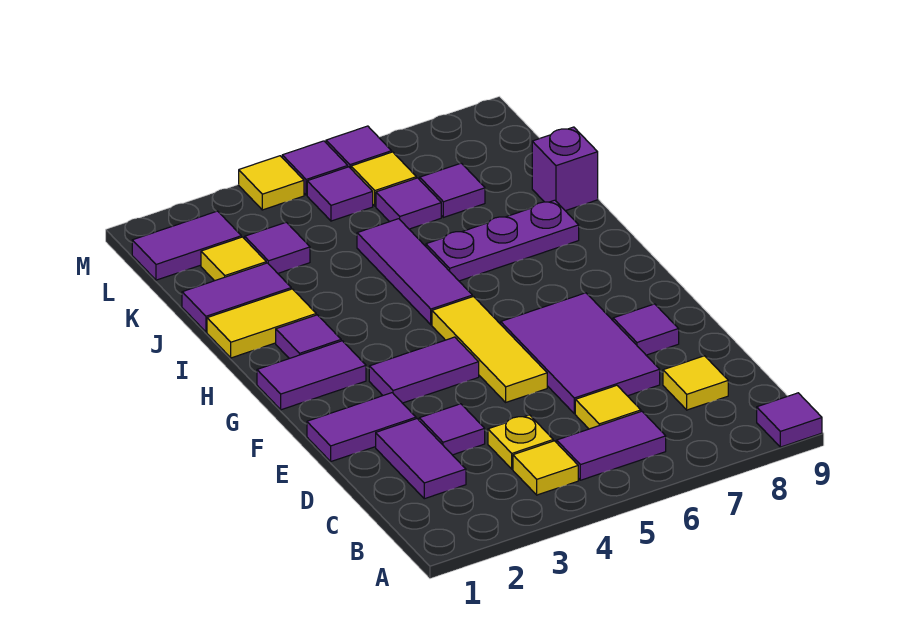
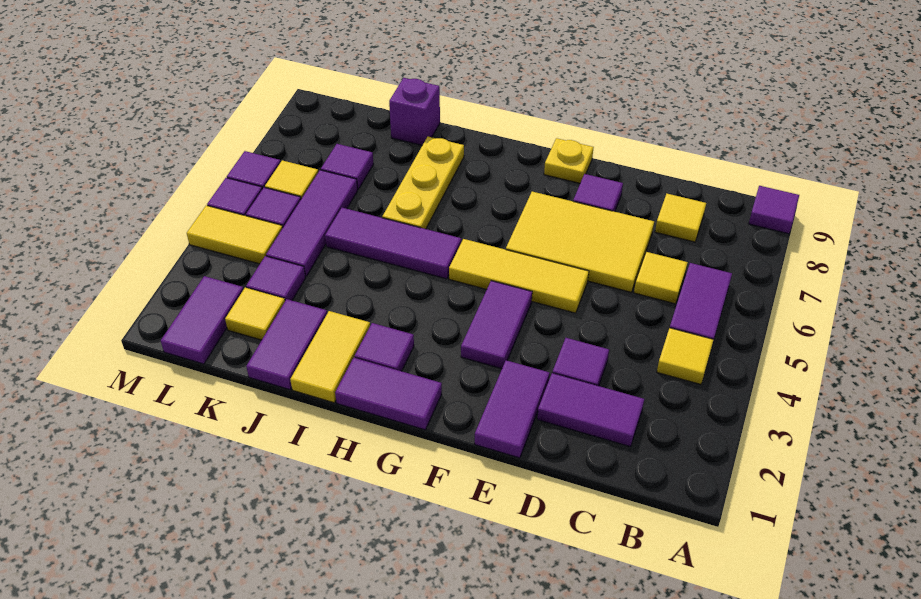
yellow 1x1 plate [488,415,553,469] -> yellow 1x1 plate moved to [544,138,594,183]
purple 2x3 tile [501,293,660,414] -> yellow 2x3 tile [506,192,654,292]
purple 1x2 tile [257,341,366,410] -> purple 1x2 tile turned to [335,358,442,430]
purple 1x3 plate [426,200,579,281] -> yellow 1x3 plate [382,137,464,229]
purple 1x1 tile [376,178,441,229] -> purple 1x3 tile [266,170,358,276]
yellow 1x1 tile [239,156,304,210] -> yellow 1x2 tile [187,205,283,264]

